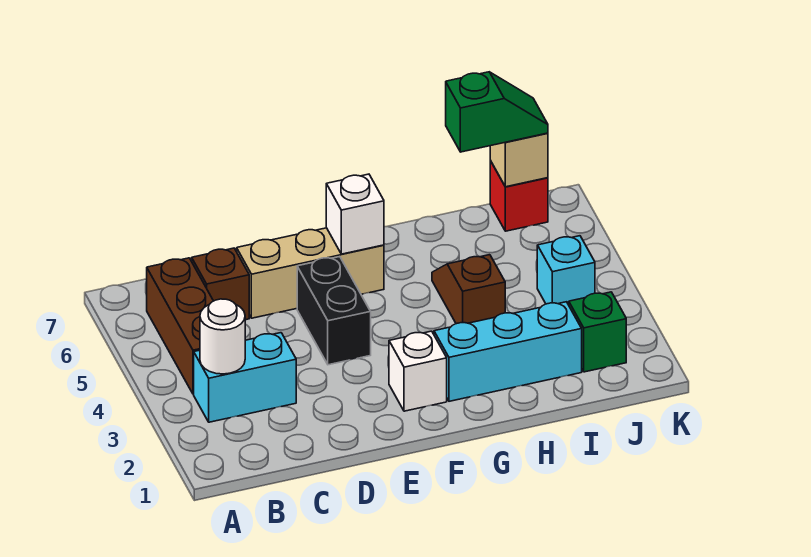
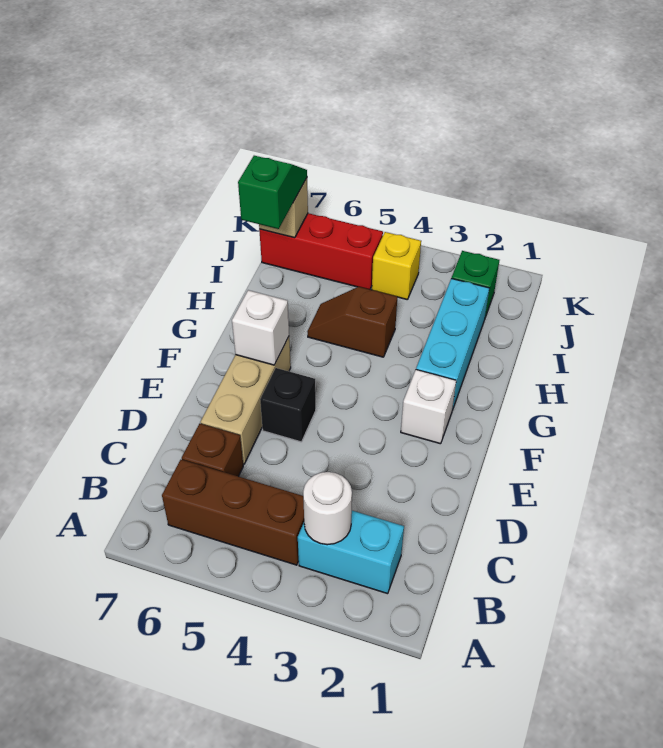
cyan 1x2 brick [194,333,296,422] -> cyan 1x2 brick turned to [298,511,404,594]
black 1x2 brick [297,257,371,365] -> black 1x1 brick [260,368,316,442]
cyan 1x1 brick [537,236,595,305] -> yellow 1x1 brick [372,232,421,300]
red 1x1 brick [490,161,548,231] -> red 1x3 brick [259,213,383,289]

